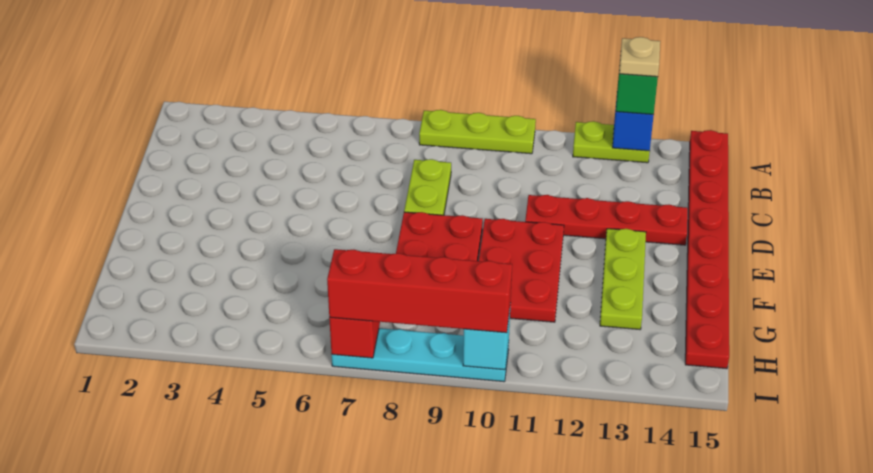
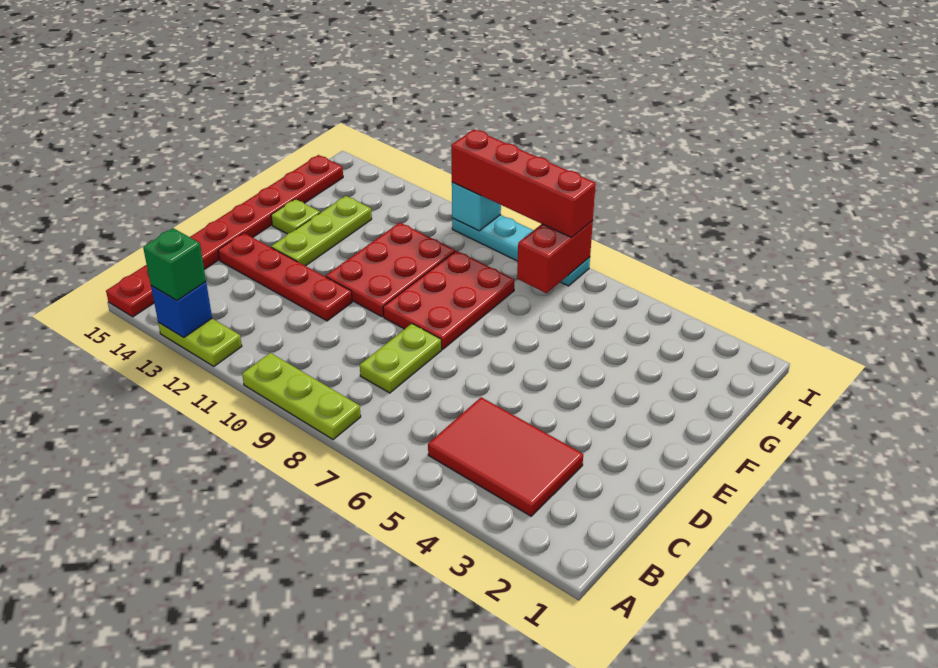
tan 1x1 plate [619,37,660,77] -> none
none -> red 2x3 tile [428,397,583,516]
none -> lime 1x1 plate [271,199,320,234]

